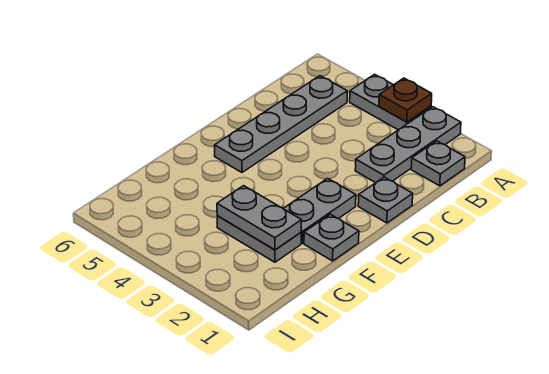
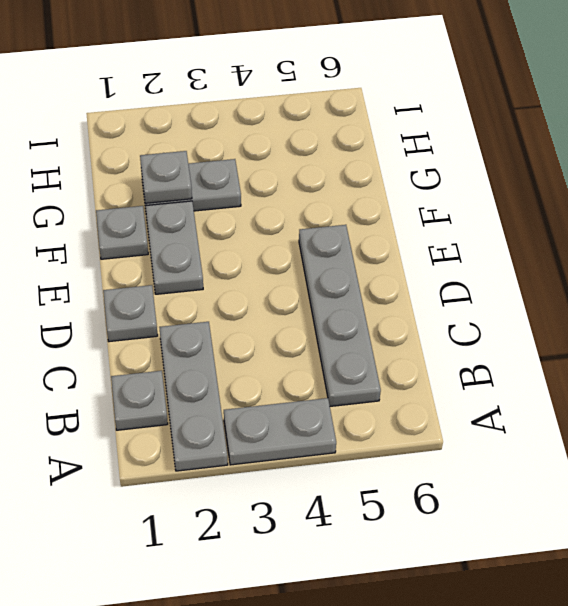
brown 1x1 plate [379,78,432,122] -> none
grey 1x2 plate [217,186,302,250] -> grey 1x1 plate [140,151,192,203]

